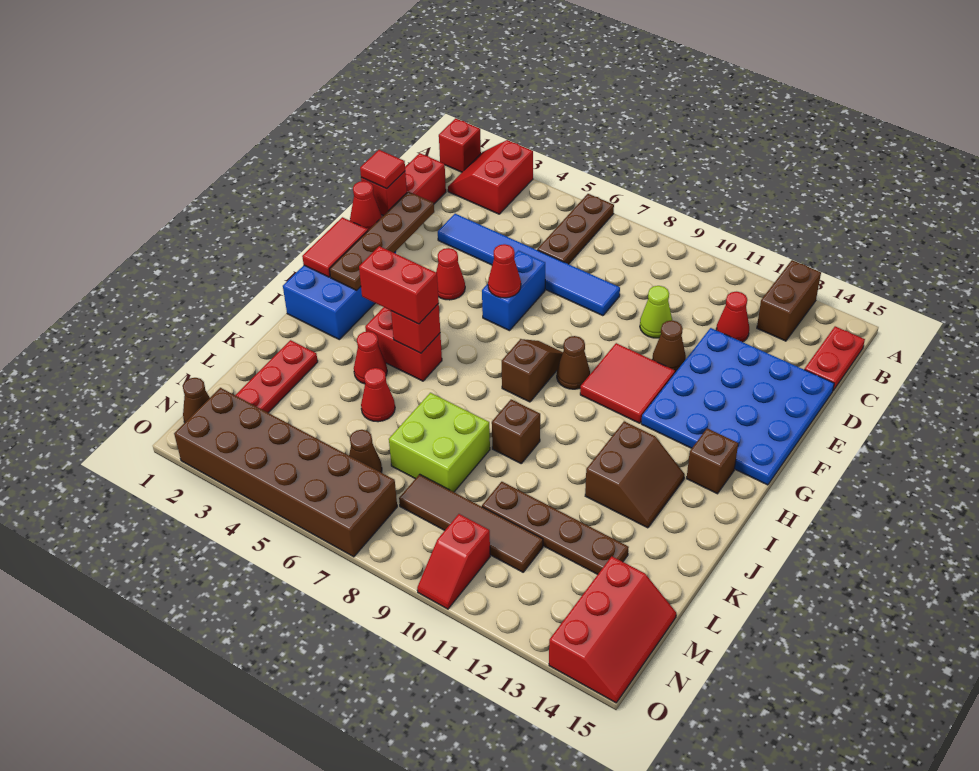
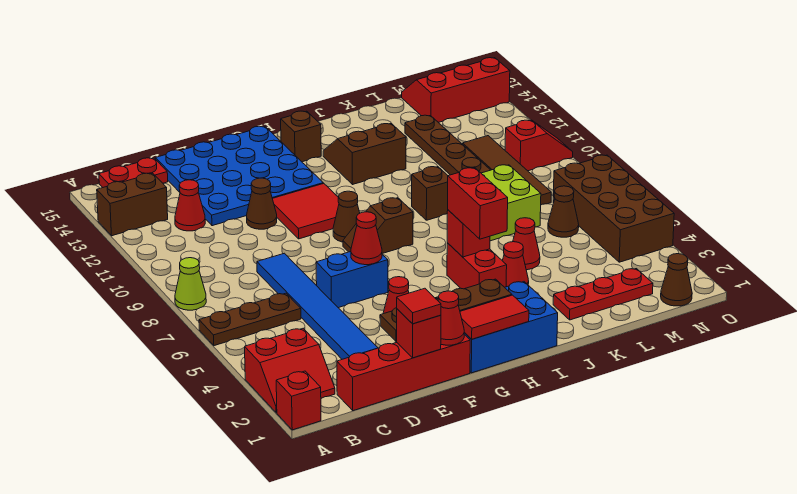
lime 1x1 cone [640,286,672,338] -> lime 1x1 cone moved to [175,258,206,310]
brown 2x6 brick [174,388,397,557] -> brown 2x4 brick [553,155,674,262]

